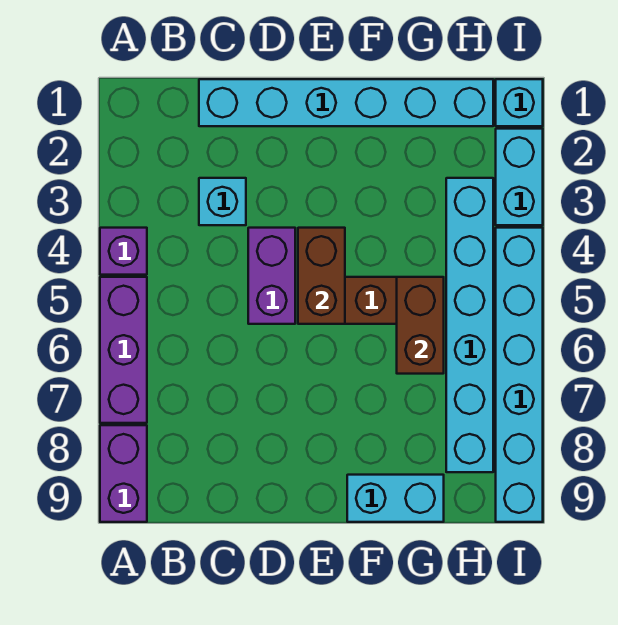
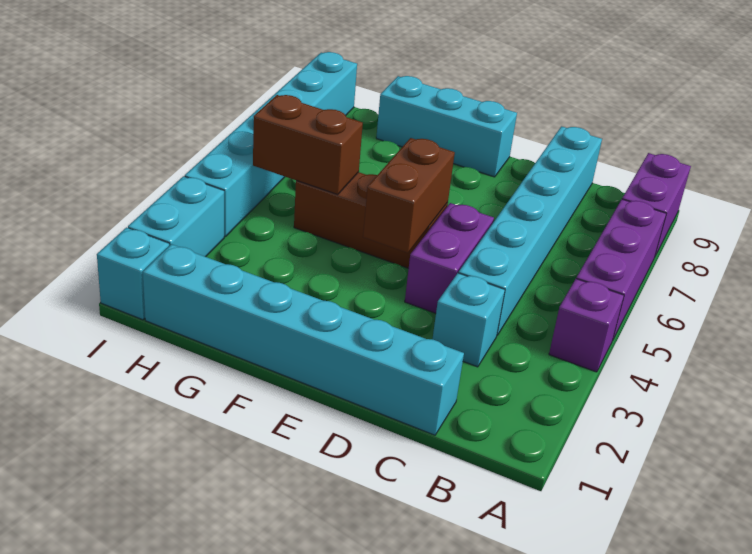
cyan 1x2 brick [347,475,444,522] -> cyan 1x3 brick [376,76,517,177]
brown 1x2 brick [397,277,444,374] -> brown 1x2 brick turned to [253,95,363,195]
cyan 1x6 brick [446,178,493,472] -> cyan 1x6 brick moved to [459,126,602,335]

